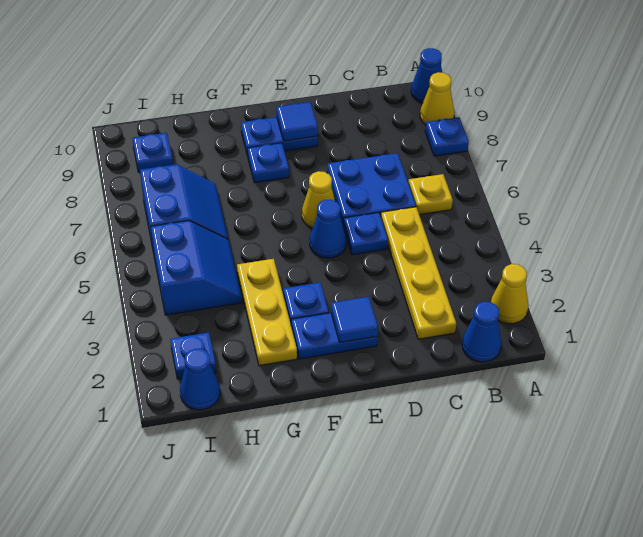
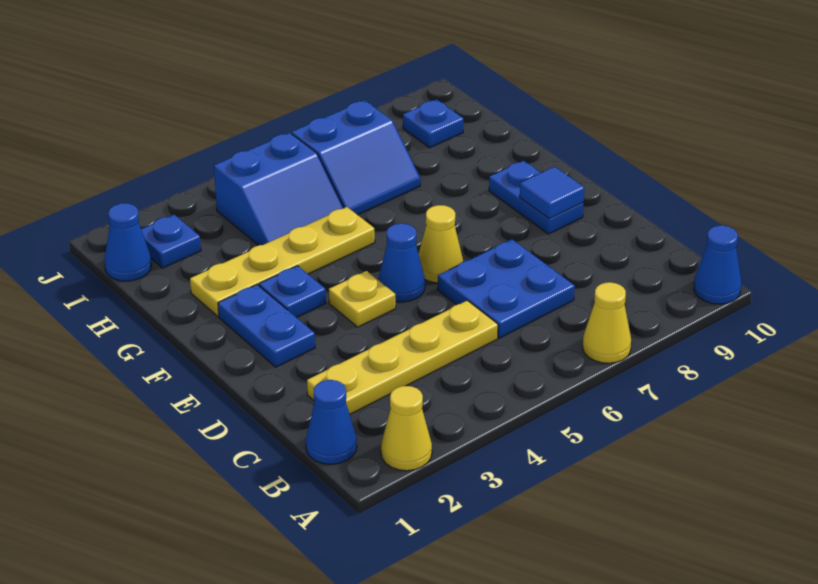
blue 1x1 plate [425,117,469,156] -> none
yellow 1x1 cone [420,72,454,125] -> yellow 1x1 cone moved to [583,282,631,363]
yellow 1x1 plate [408,174,453,215] -> yellow 1x1 plate moved to [329,271,396,327]
blue 1x1 plate [344,213,388,255] -> none
blue 1x1 tile [331,297,378,343] -> none
blue 1x1 plate [248,143,289,183] -> none
yellow 1x3 plate [237,259,297,366] -> yellow 1x4 plate [190,207,375,316]

